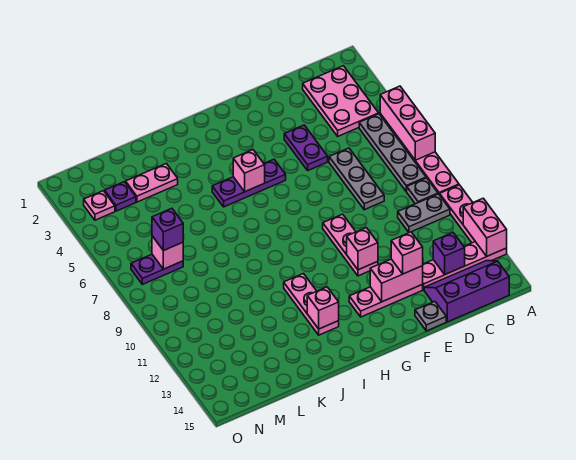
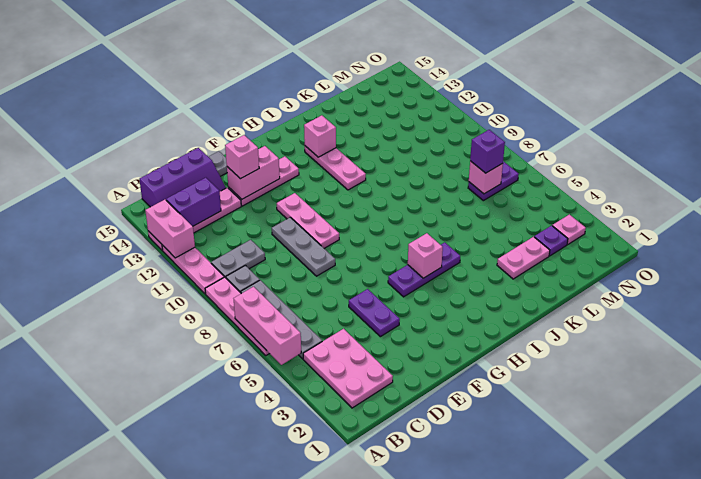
purple 1x1 brick [433,233,465,274] -> purple 1x2 brick [166,178,221,226]
grey 1x3 plate [329,148,384,210] -> grey 1x3 plate moved to [272,217,335,276]
pink 1x1 brick [347,228,378,270] -> none

